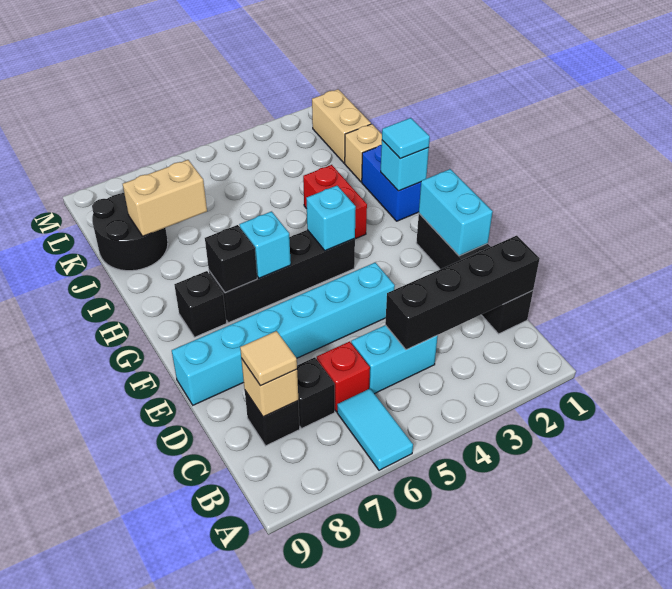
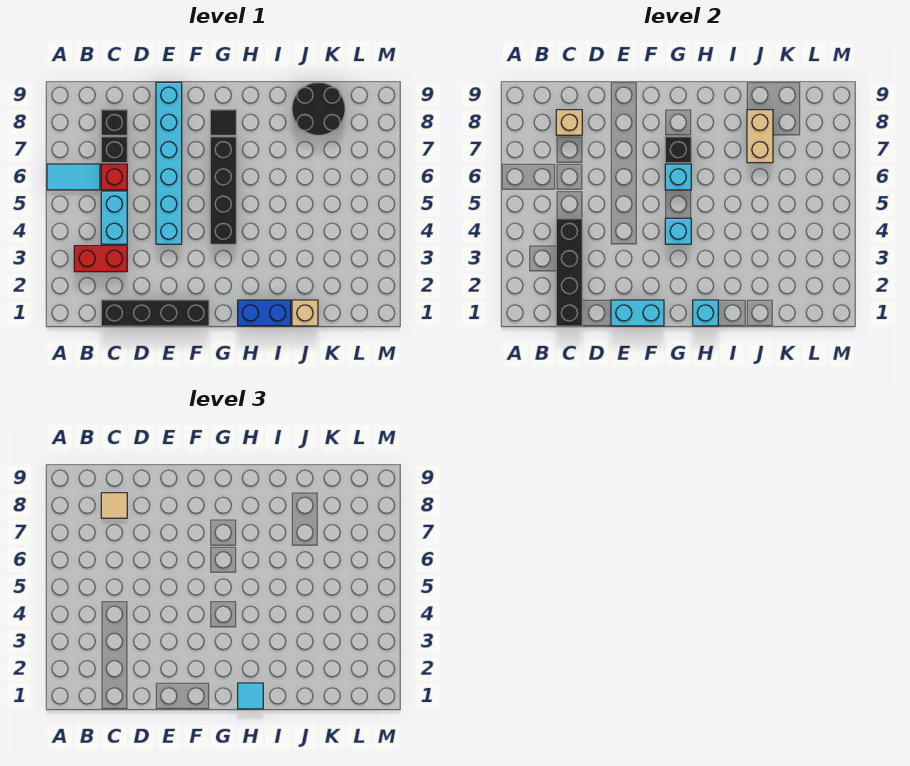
black 1x1 brick [174,271,227,337] -> black 1x1 tile [210,110,236,135]
red 1x2 brick [303,165,367,239] -> red 1x2 brick moved to [74,246,127,272]
tan 1x2 brick [312,89,371,163] -> none

